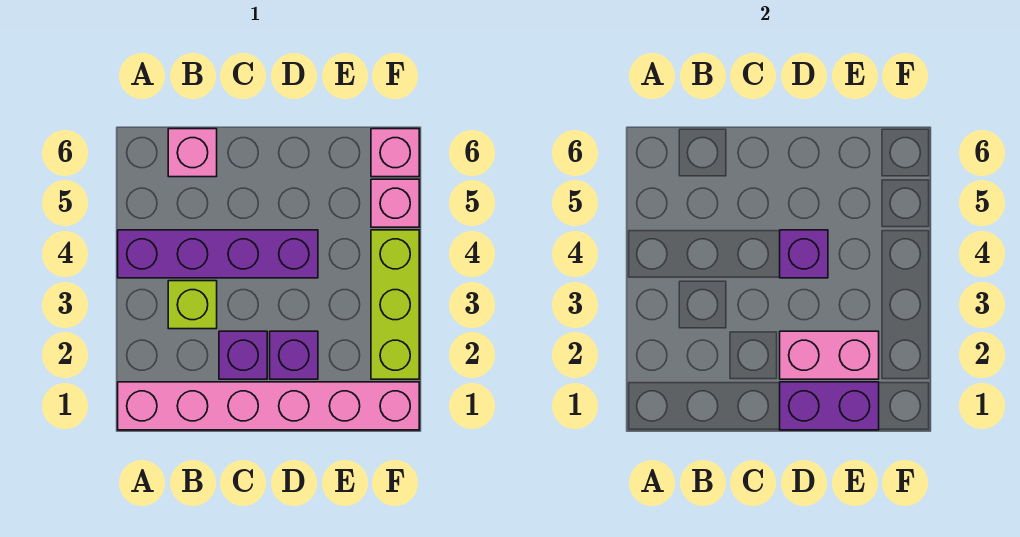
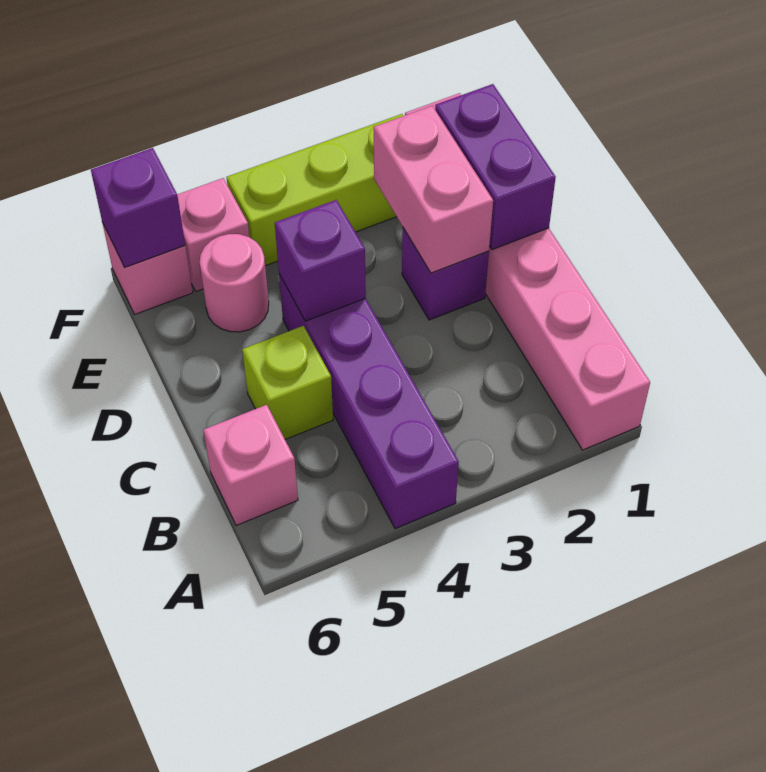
lime 1x1 brick [168,281,217,329] -> lime 1x1 brick moved to [242,326,333,439]
purple 1x1 brick [219,331,267,379] -> purple 1x1 brick moved to [91,148,185,267]
none -> pink 1x1 round brick [200,234,269,332]

